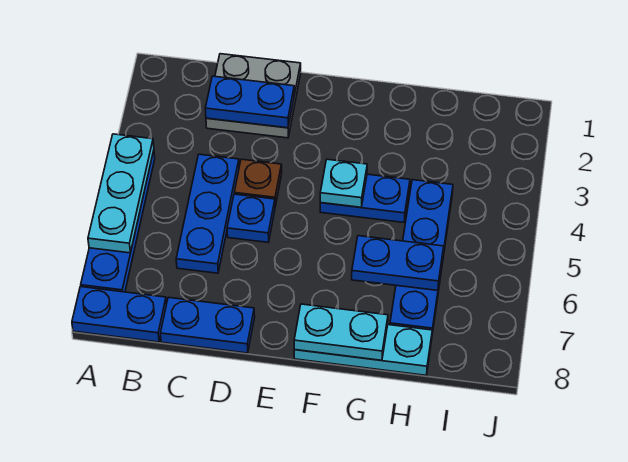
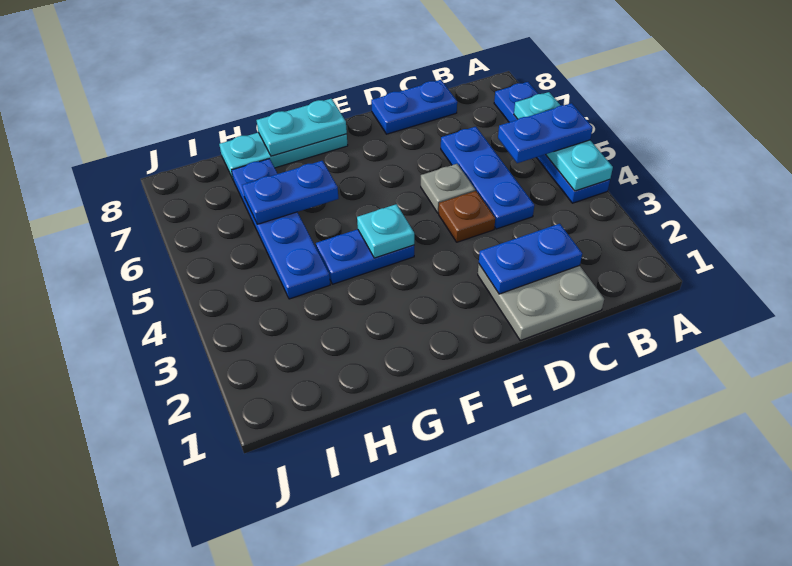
blue 1x2 plate [72,287,167,342] -> blue 1x2 plate moved to [498,103,593,163]
blue 1x1 plate [227,194,275,242] -> grey 1x1 plate [421,164,475,213]

